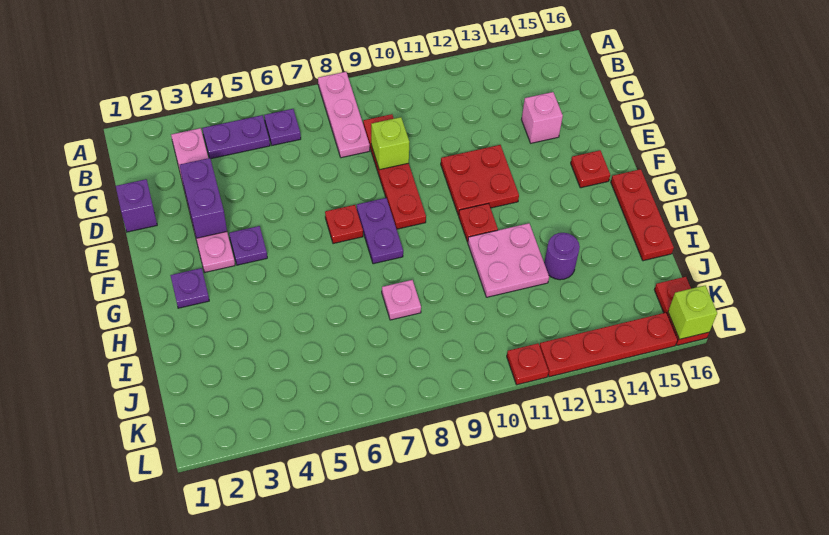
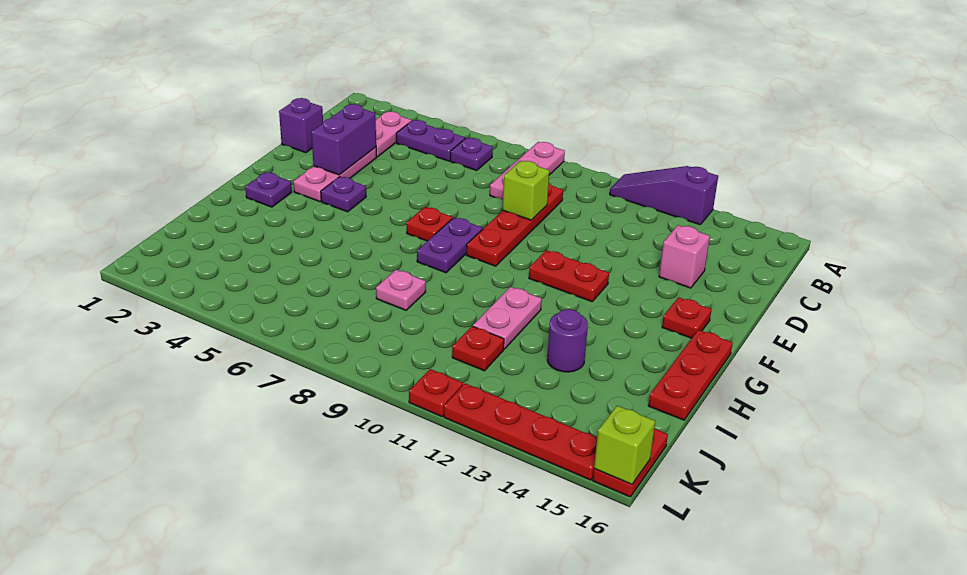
none -> purple 1x3 slope [610,166,718,225]
red 2x2 plate [441,145,519,215] -> red 1x2 plate [529,250,609,302]
red 1x1 plate [459,204,498,242] -> red 1x1 plate moved to [452,326,504,371]
pink 2x2 plate [468,223,549,297] -> pink 1x2 plate [473,287,542,349]

